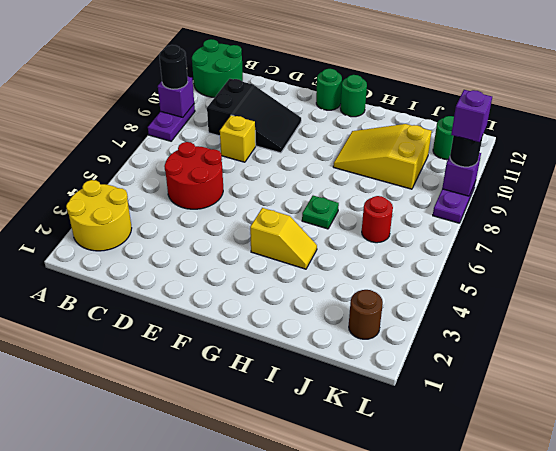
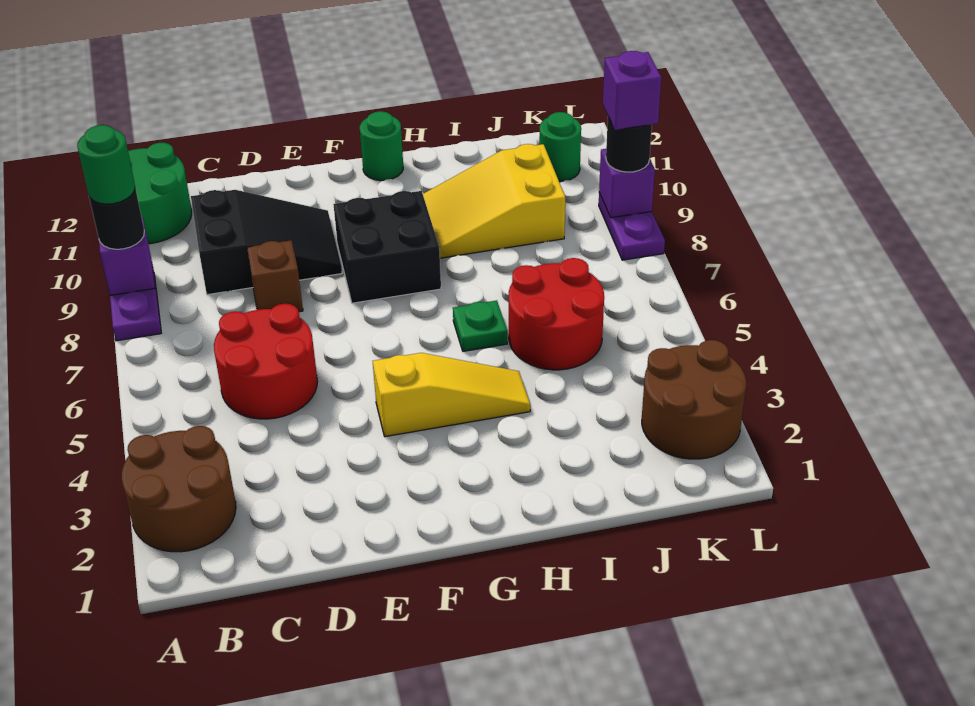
yellow 2x2 round brick [66,180,132,251] -> brown 2x2 round brick [121,426,236,552]
yellow 1x1 brick [220,115,256,162] -> brown 1x1 brick [247,240,303,312]
none -> black 2x2 brick [333,191,441,303]
green 1x1 round brick [316,69,342,110] -> green 1x1 round brick moved to [77,125,135,204]
yellow 1x2 slope [250,208,317,269] -> yellow 1x3 slope [373,353,530,437]
red 1x1 round brick [362,196,393,243] -> red 2x2 round brick [509,258,604,370]
brown 1x1 round brick [349,290,383,339] -> brown 2x2 round brick [642,340,746,459]

